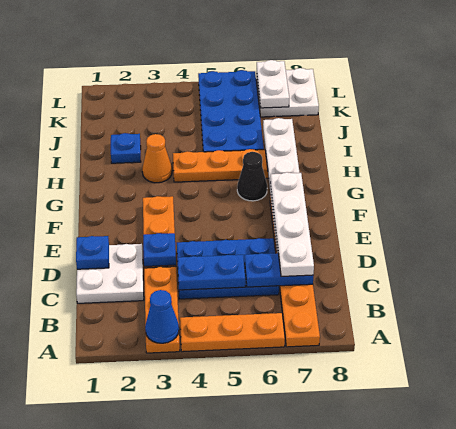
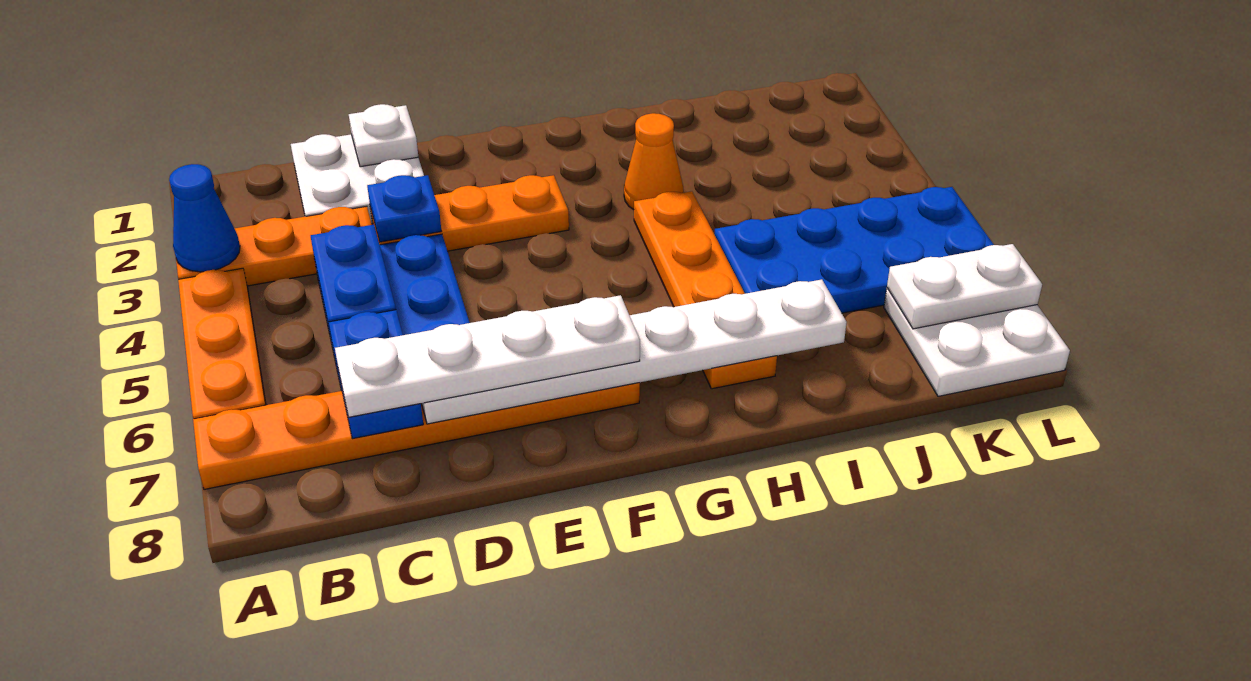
blue 1x1 plate [76,236,109,269] -> white 1x1 plate [349,104,418,167]
black 1x1 cone [237,152,267,201] -> none
blue 1x1 plate [111,133,141,163] -> none

